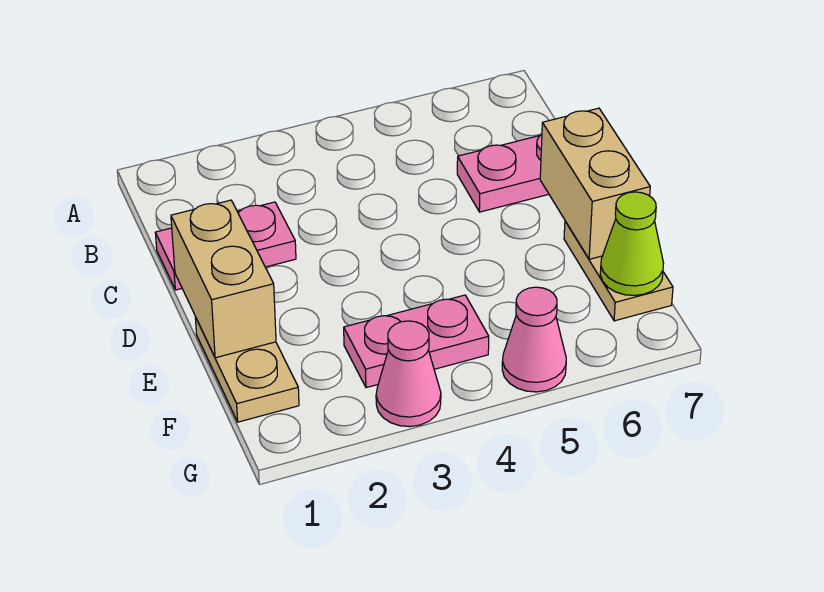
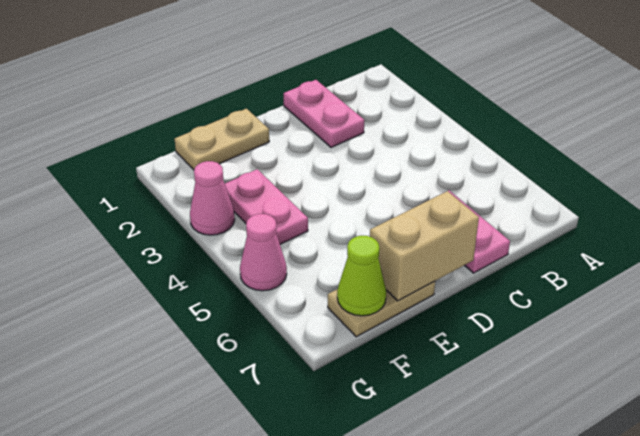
tan 1x2 brick [171,200,276,358] -> none

